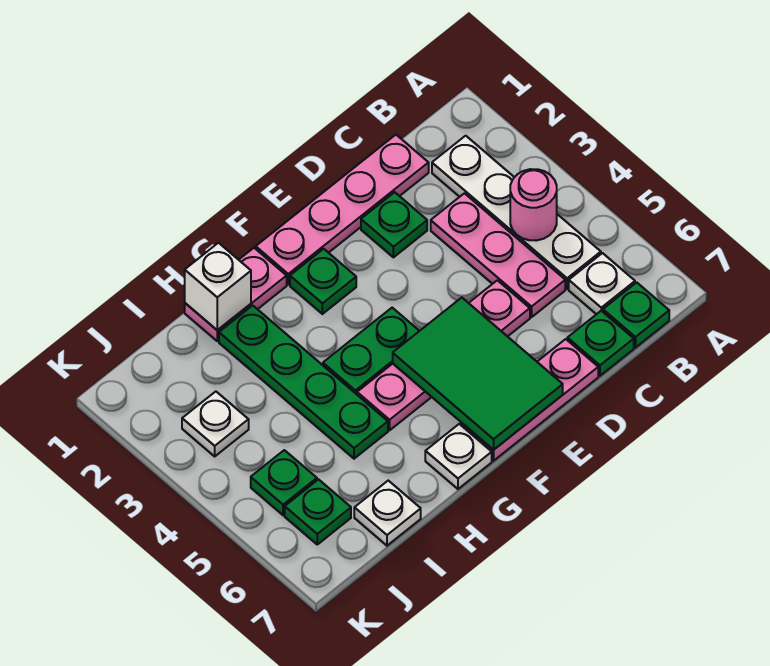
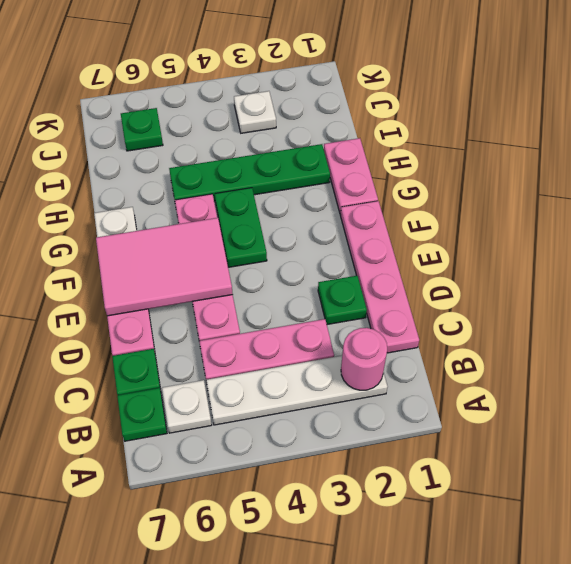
pink 1x1 round brick [510,169,557,241] -> pink 1x1 round brick moved to [341,328,387,390]
green 2x3 tile [393,298,563,450] -> pink 2x3 tile [96,218,233,316]
green 1x1 plate [290,249,356,314] -> none
white 1x1 brick [185,243,251,330] -> none
white 1x1 plate [354,481,421,546] -> none
green 1x1 plate [251,450,317,515] -> none

